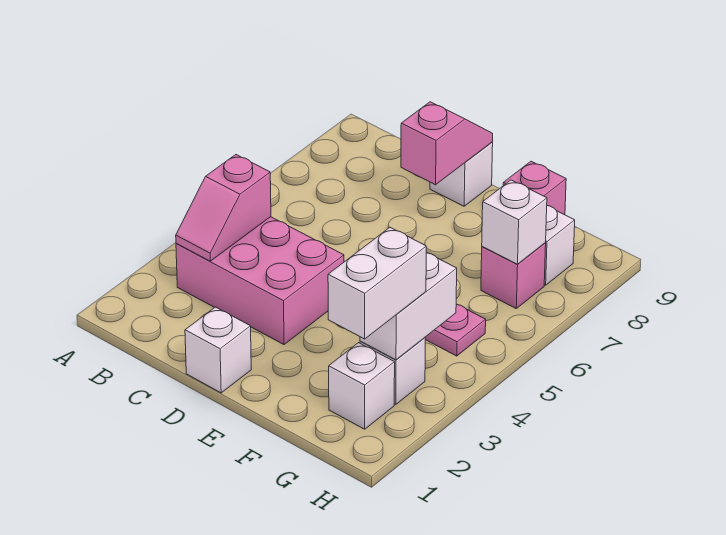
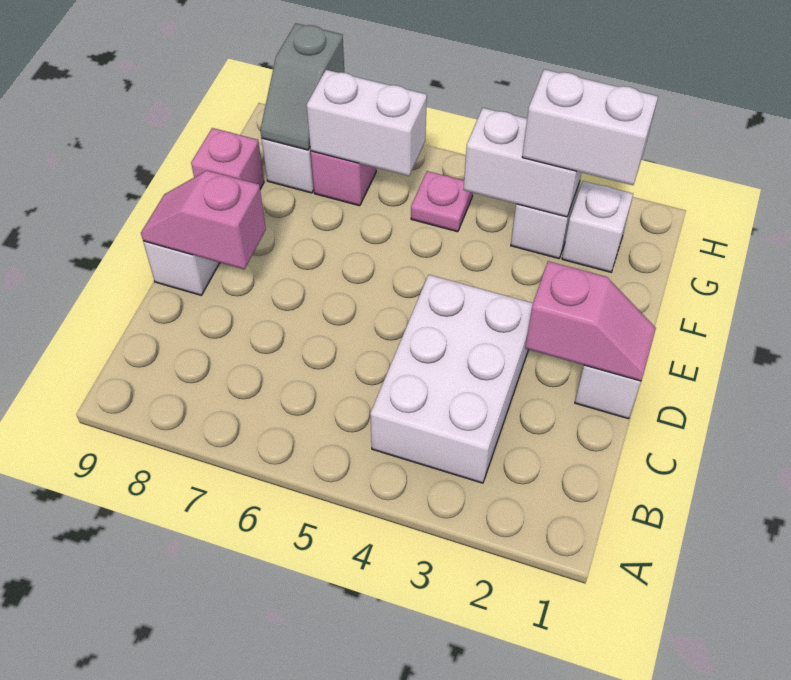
pink 2x3 brick [176,217,344,345] -> white 2x3 brick [370,275,533,483]
pink 1x2 slope [176,155,271,261] -> pink 1x2 slope moved to [525,261,656,381]
white 1x1 brick [482,180,547,264] -> white 1x2 brick [307,70,427,176]
none -> grey 1x2 slope [260,23,344,150]

